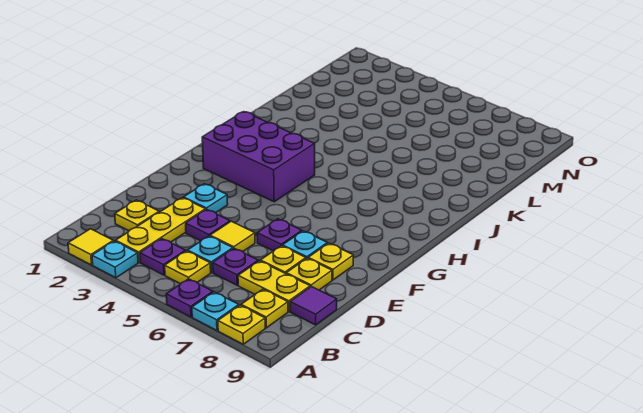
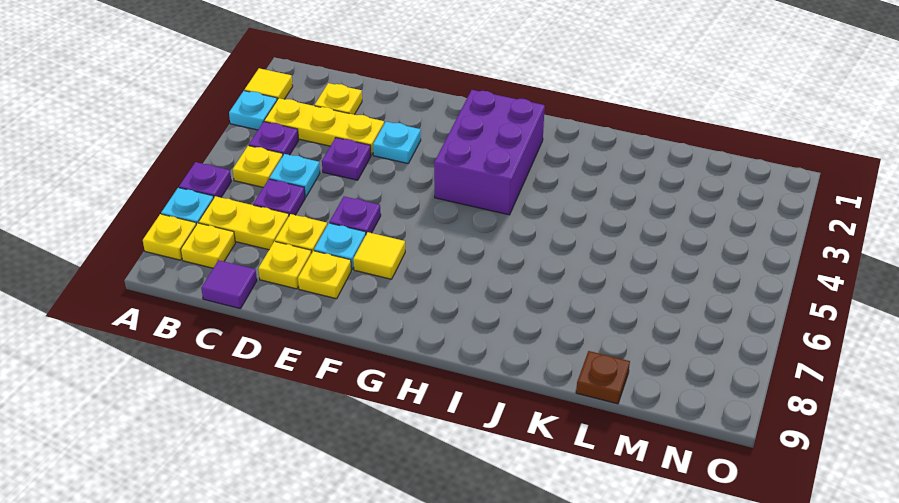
yellow 1x2 plate [238,261,310,311] -> yellow 1x2 plate turned to [199,196,289,250]
yellow 1x1 tile [210,221,255,251] -> yellow 1x1 tile moved to [353,232,405,279]
none -> brown 1x1 plate [576,351,630,404]

